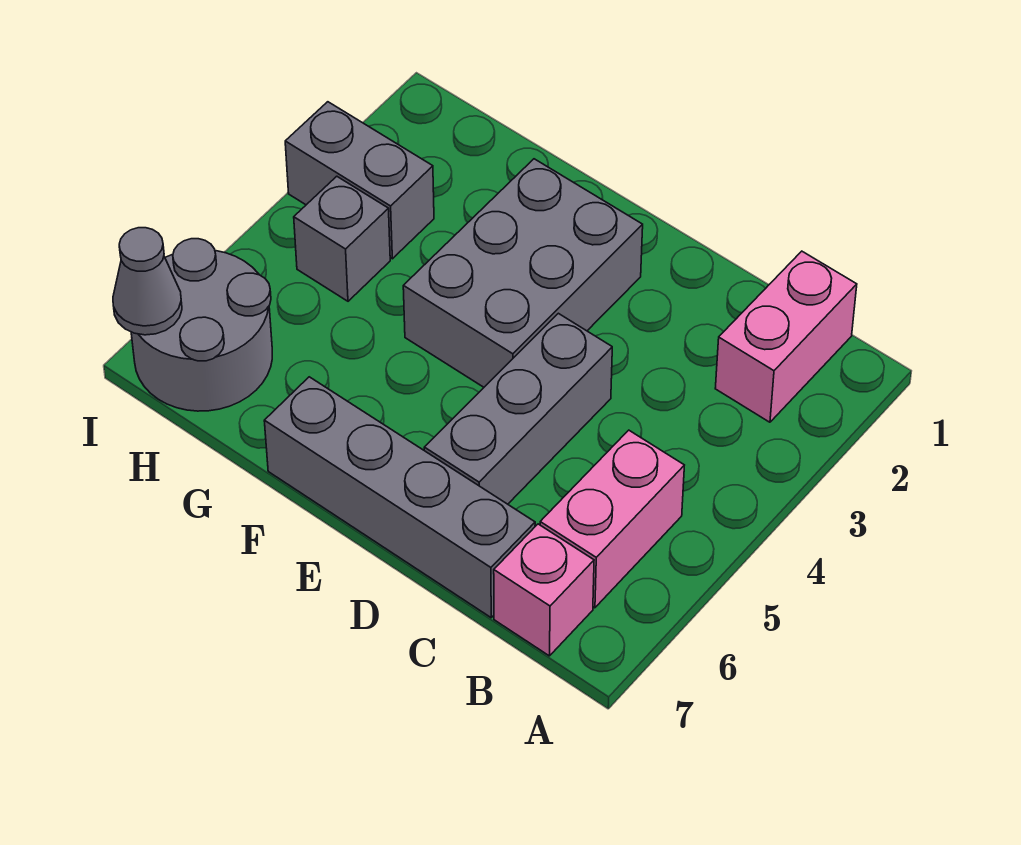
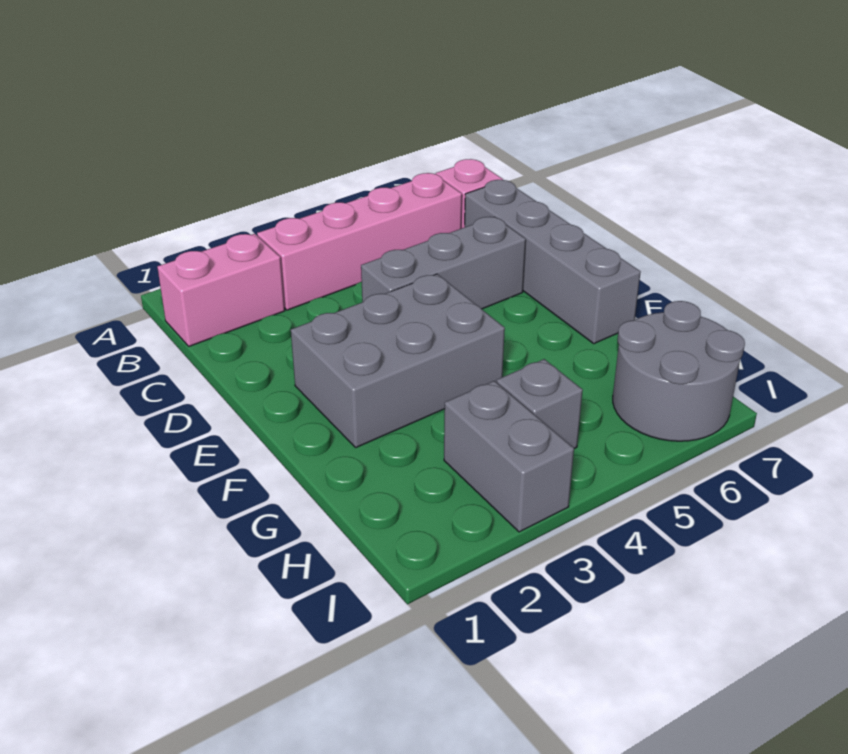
pink 1x2 brick [540,430,684,608] -> pink 1x4 brick [257,173,462,310]
grey 1x1 cone [113,228,182,335] -> none

